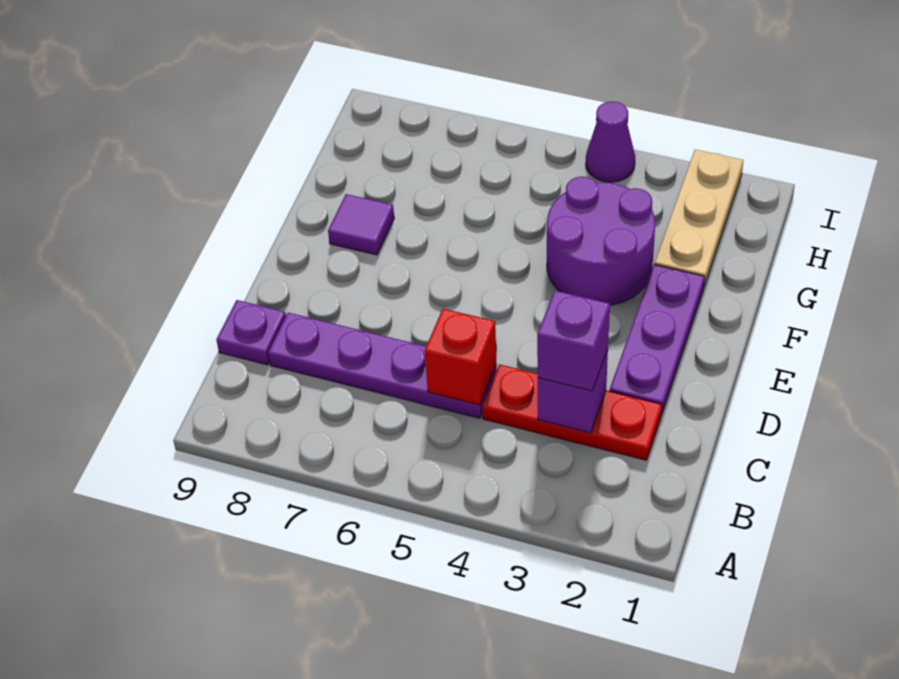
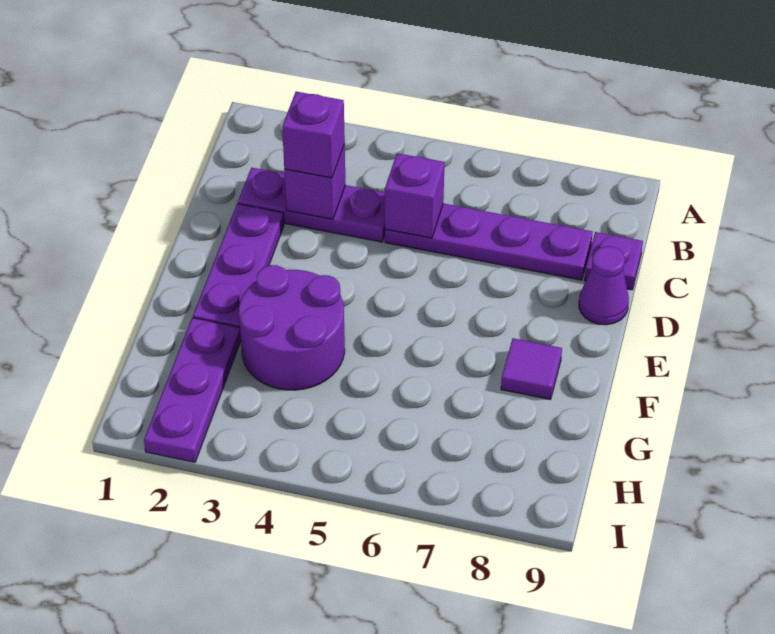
red 1x3 plate [482,364,662,460] -> purple 1x3 plate [238,168,385,242]
red 1x1 brick [425,309,496,405] -> purple 1x1 brick [385,153,445,238]
tan 1x3 plate [654,150,743,286] -> purple 1x3 plate [144,318,241,462]
purple 1x1 cone [586,101,635,182] -> purple 1x1 cone moved to [579,246,629,325]

